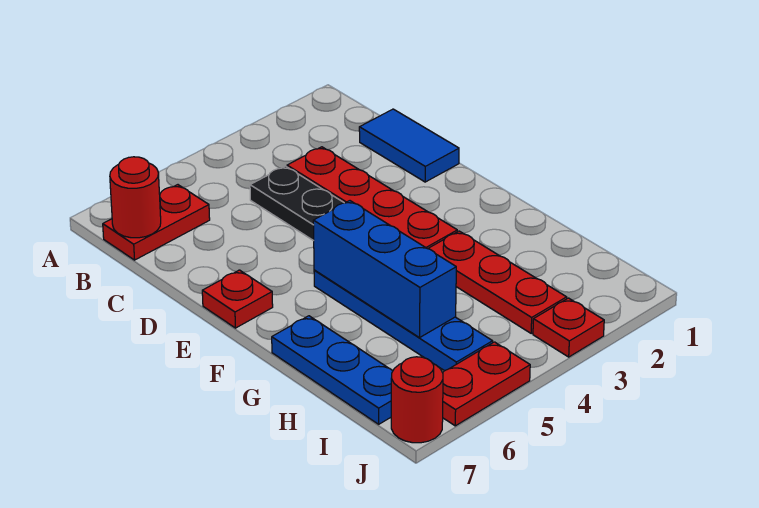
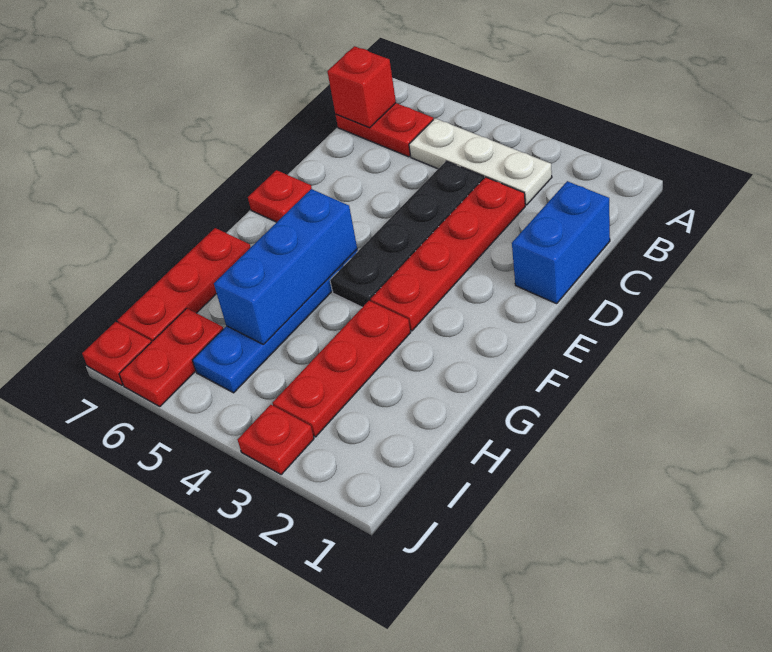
none -> white 1x3 plate [409,118,552,205]
red 1x1 round brick [110,157,161,238] -> red 1x1 brick [327,46,396,128]
blue 1x2 tile [359,109,459,182] -> blue 1x2 brick [512,181,610,304]
blue 1x3 plate [272,316,393,424] -> red 1x3 plate [117,228,251,342]
red 1x2 plate [443,342,530,426] -> red 1x2 plate turned to [119,308,223,407]
red 1x1 round brick [391,357,443,443] -> red 1x1 plate [82,322,151,385]

